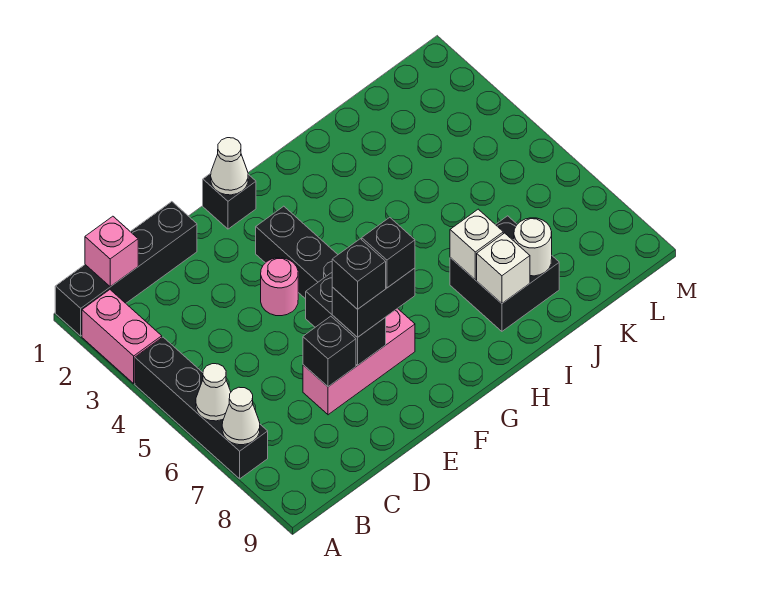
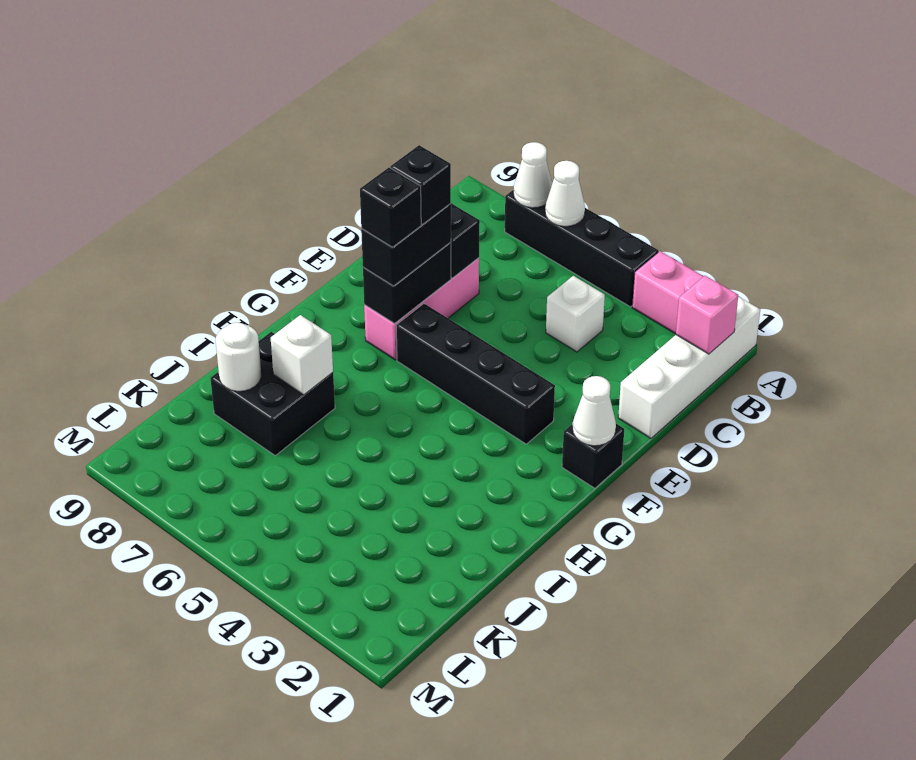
black 1x4 brick [55,202,197,336] -> white 1x4 brick [618,296,760,438]
pink 1x1 round brick [261,258,298,316] -> none
black 1x2 brick [306,273,386,365] -> black 1x2 brick turned to [363,242,451,323]
white 1x1 brick [477,233,530,303] -> white 1x1 brick moved to [546,276,605,352]

